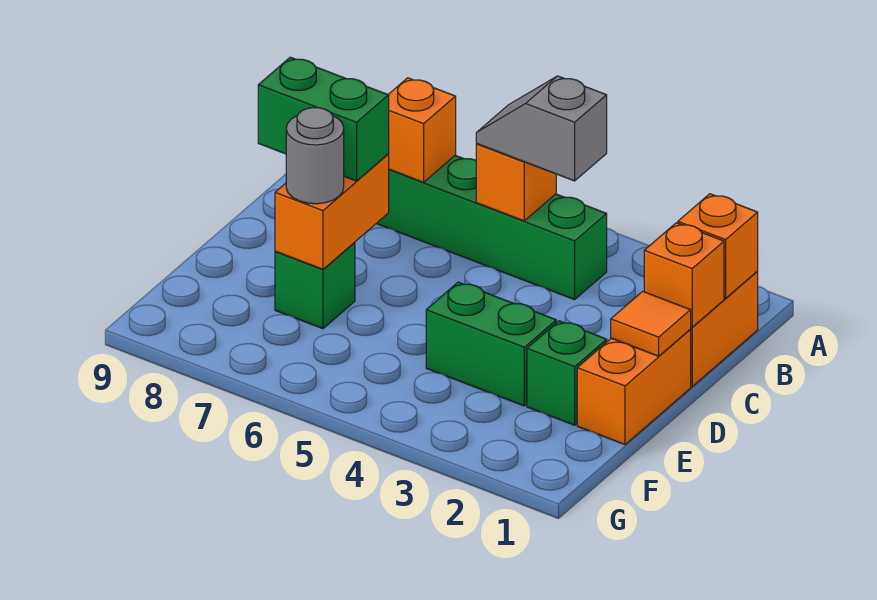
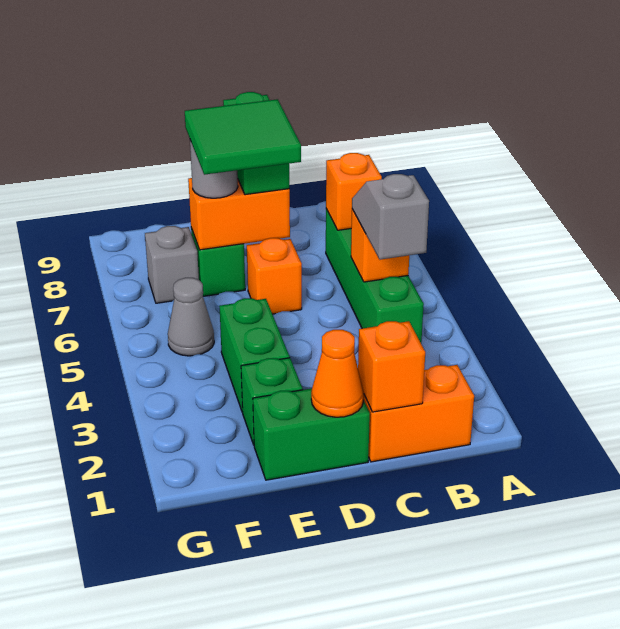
orange 1x1 brick [678,194,758,298] -> orange 1x1 brick moved to [247,238,302,314]
orange 1x2 brick [577,330,691,445] -> green 1x2 brick [253,388,370,480]
orange 1x1 tile [611,291,691,356] -> orange 1x1 cone [311,330,364,417]
none -> green 2x2 tile [185,99,301,175]
none -> grey 1x1 cone [168,278,214,356]
none -> grey 1x1 brick [145,226,199,303]

